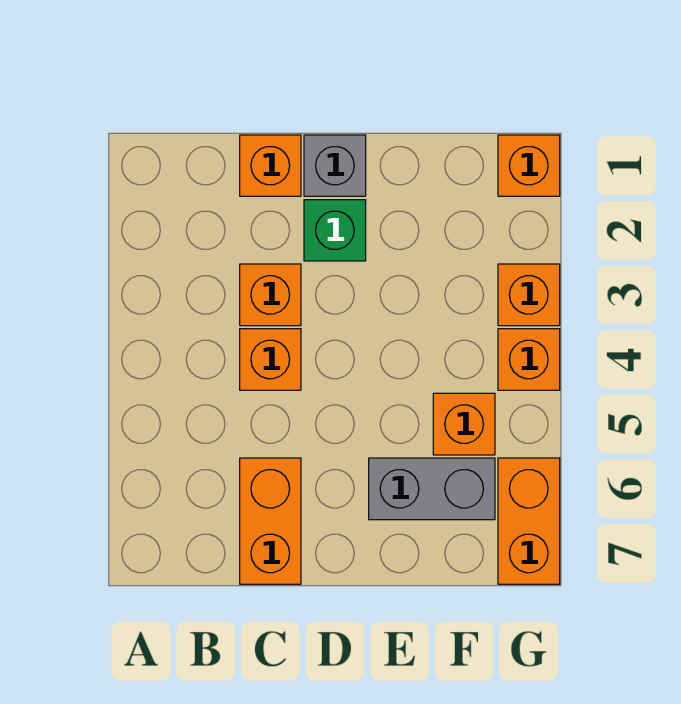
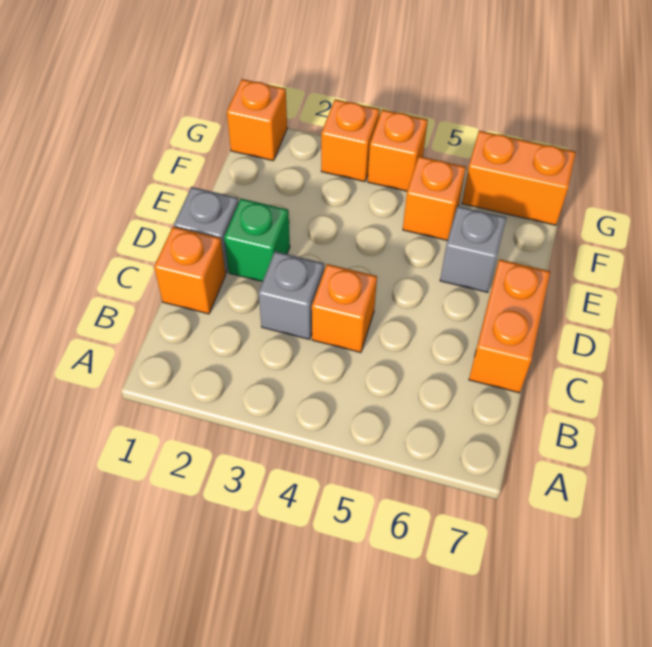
orange 1x1 brick [240,264,301,326] -> grey 1x1 brick [258,251,324,339]
orange 1x2 brick [240,458,301,584] -> orange 1x2 brick turned to [469,259,550,393]
grey 1x2 brick [369,458,495,520] -> grey 1x1 brick [440,206,507,292]

